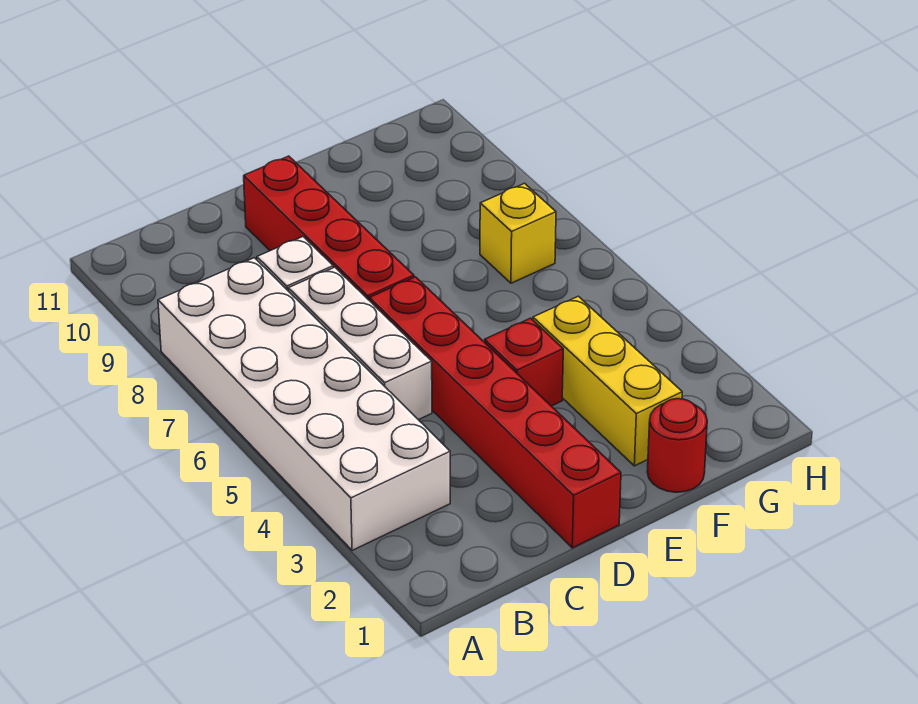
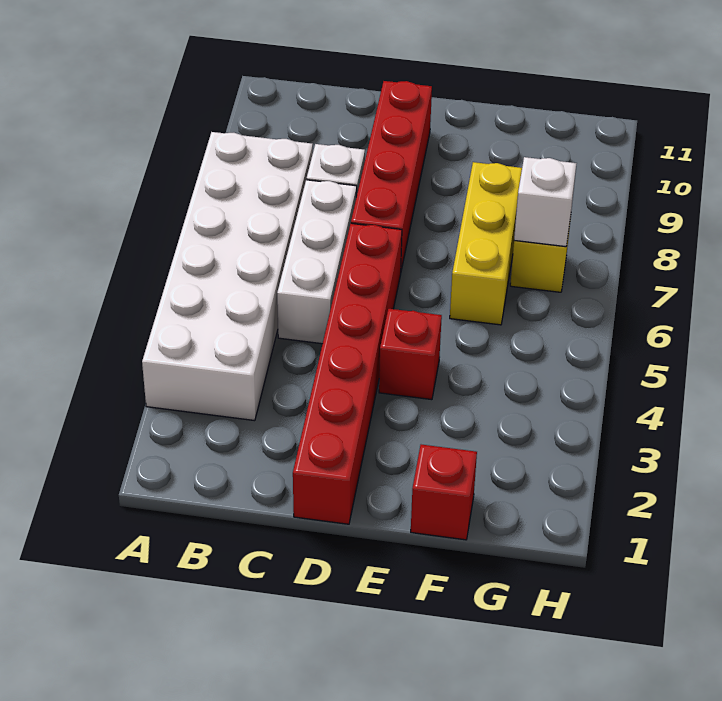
red 1x1 round brick [647,399,707,492] -> red 1x1 brick [411,445,477,540]
yellow 1x3 brick [533,296,682,466] -> yellow 1x3 brick moved to [450,162,522,325]
none -> white 1x1 brick [514,157,576,247]

